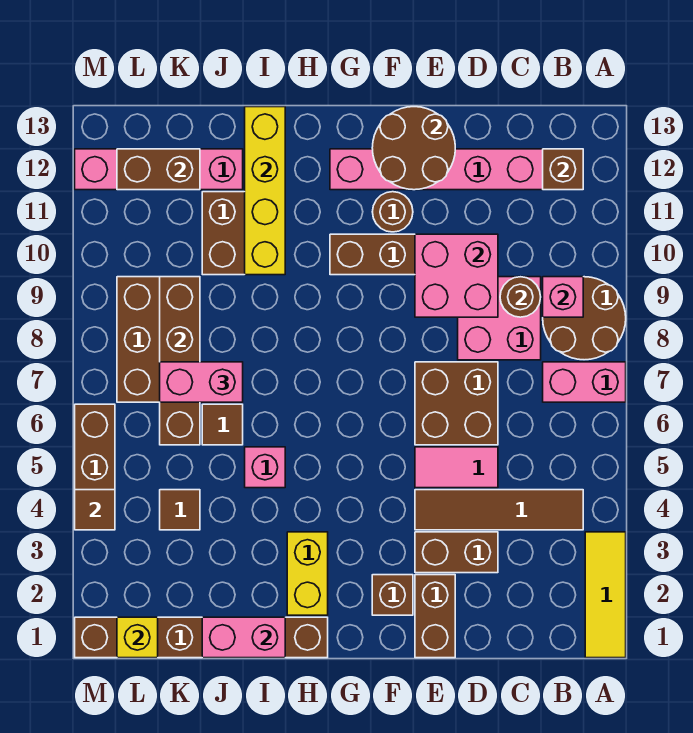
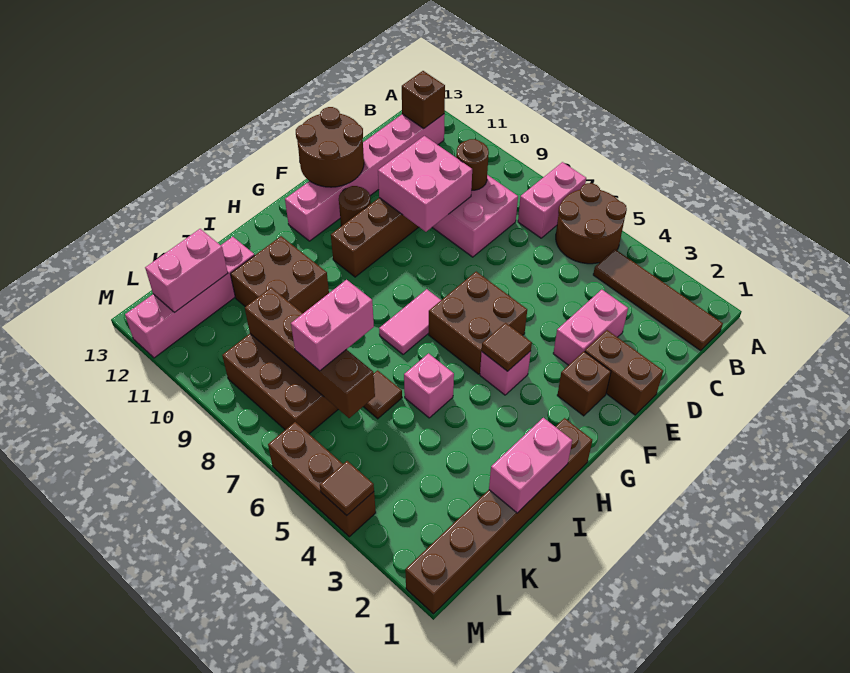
yellow 1x3 tile [585,532,626,658] -> none
brown 2x2 round brick [543,277,626,360] -> brown 2x2 round brick moved to [556,183,627,264]
brown 1x4 tile [415,490,583,530] -> brown 1x4 tile turned to [593,249,723,351]
pink 1x1 brick [543,277,583,317] -> pink 1x1 brick moved to [480,351,531,395]
brown 1x2 brick [415,532,498,573] -> pink 1x2 brick [553,290,628,365]
pink 1x2 tile [415,447,498,488] -> pink 1x2 tile moved to [379,289,441,354]
brown 2x2 brick [415,362,498,445] -> brown 2x2 brick moved to [429,272,527,374]
yellow 1x2 brick [287,532,328,615] -> none
yellow 1x4 brick [245,107,285,275] -> none
brown 1x1 tile [160,490,200,530] -> brown 1x1 tile moved to [482,323,532,371]
brown 1x2 brick [117,149,200,190] -> pink 1x2 brick [145,229,228,312]
yellow 1x1 brick [117,617,158,658] -> none

